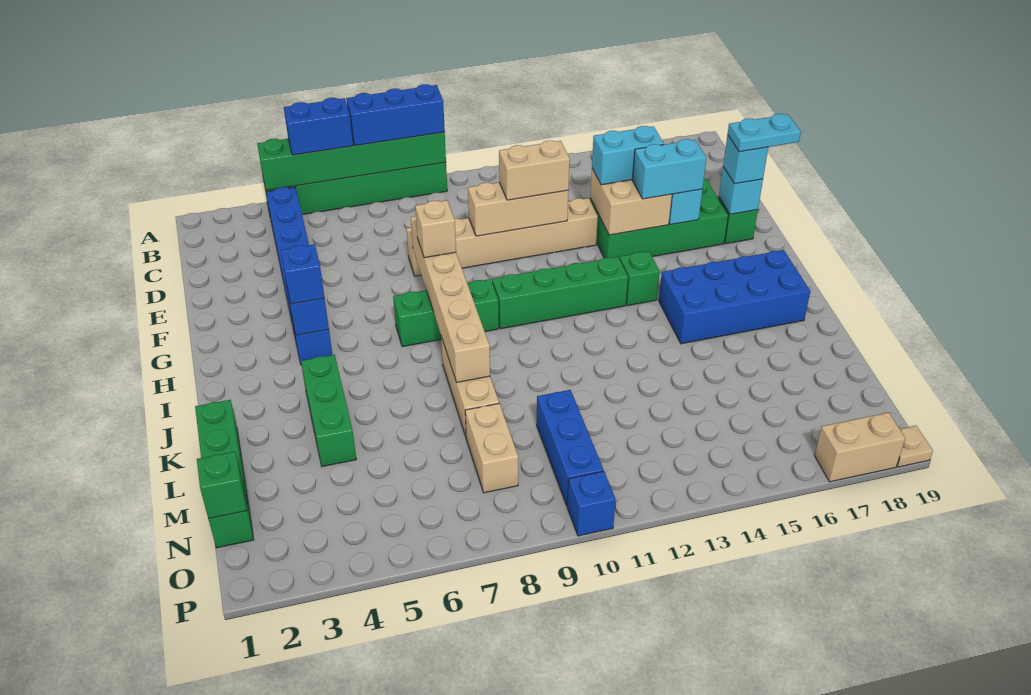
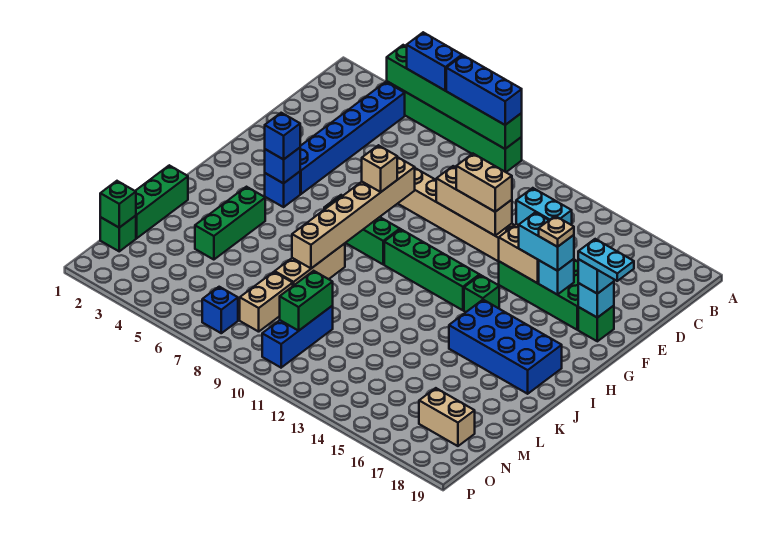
none -> green 1x2 brick [280,271,333,331]
blue 1x1 brick [567,471,616,536] -> blue 1x1 brick moved to [202,287,238,333]
tan 1x2 brick [814,412,905,482] -> tan 1x2 brick moved to [419,388,475,446]
tan 1x1 plate [897,426,933,467] -> tan 1x1 plate moved to [539,216,574,247]

